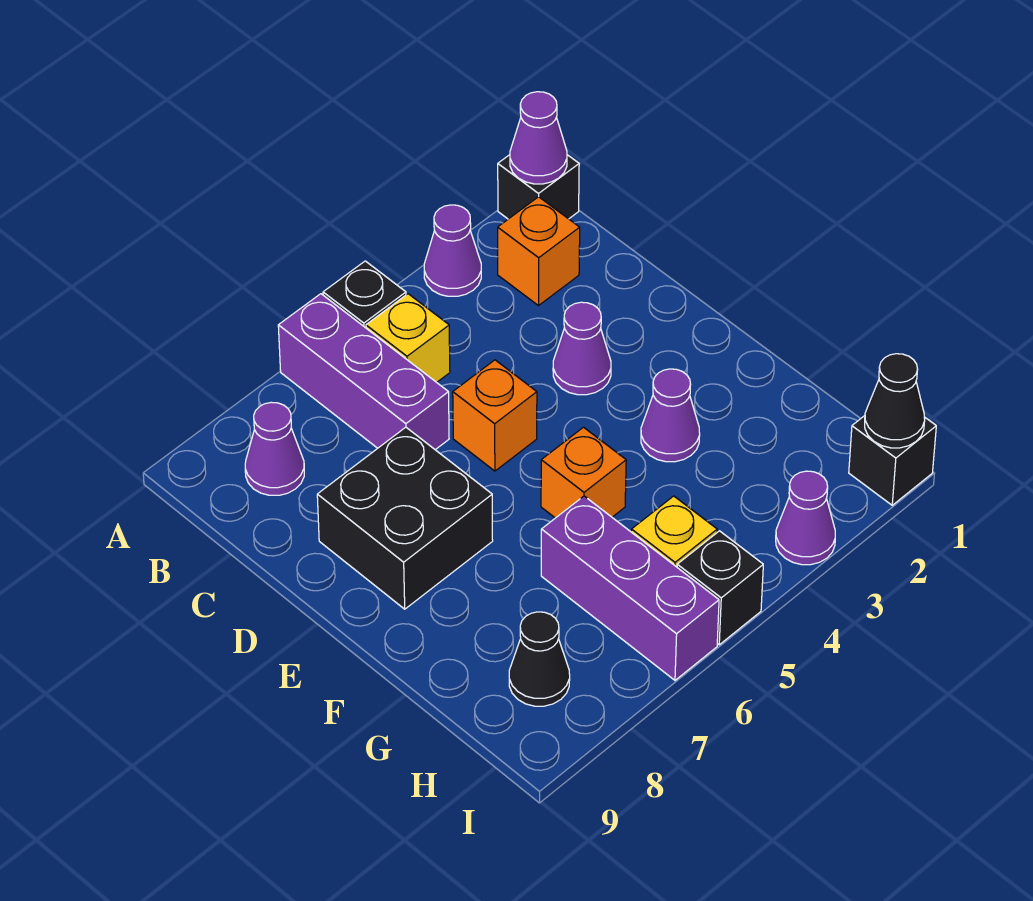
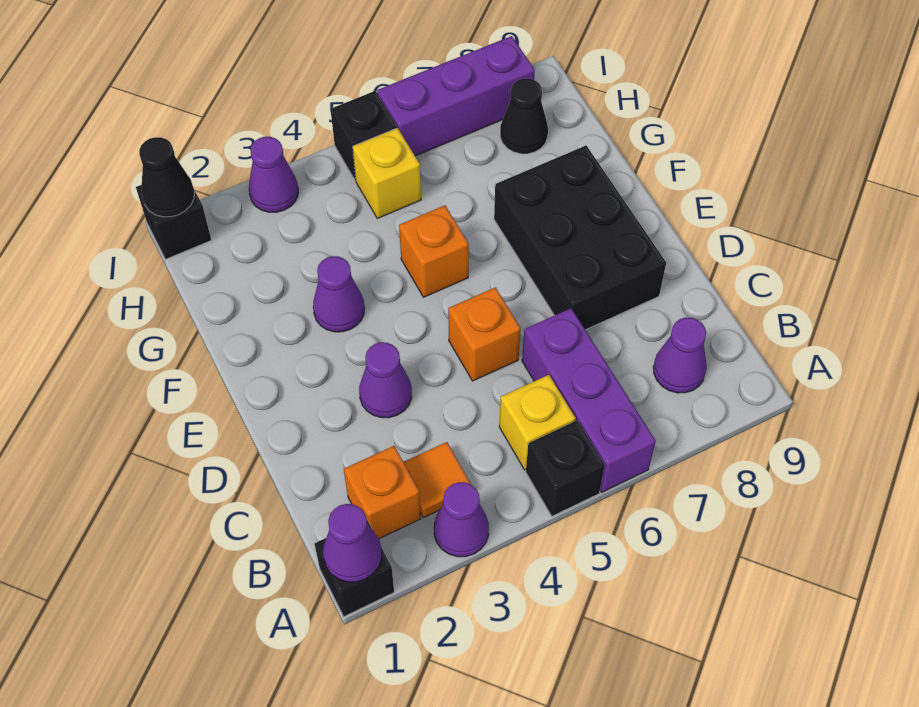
none -> orange 1x1 tile [404,442,471,518]
black 2x2 brick [317,427,493,609] -> black 2x3 brick [494,146,666,330]
purple 1x3 brick [541,496,719,680] -> purple 1x3 brick turned to [377,36,535,156]

